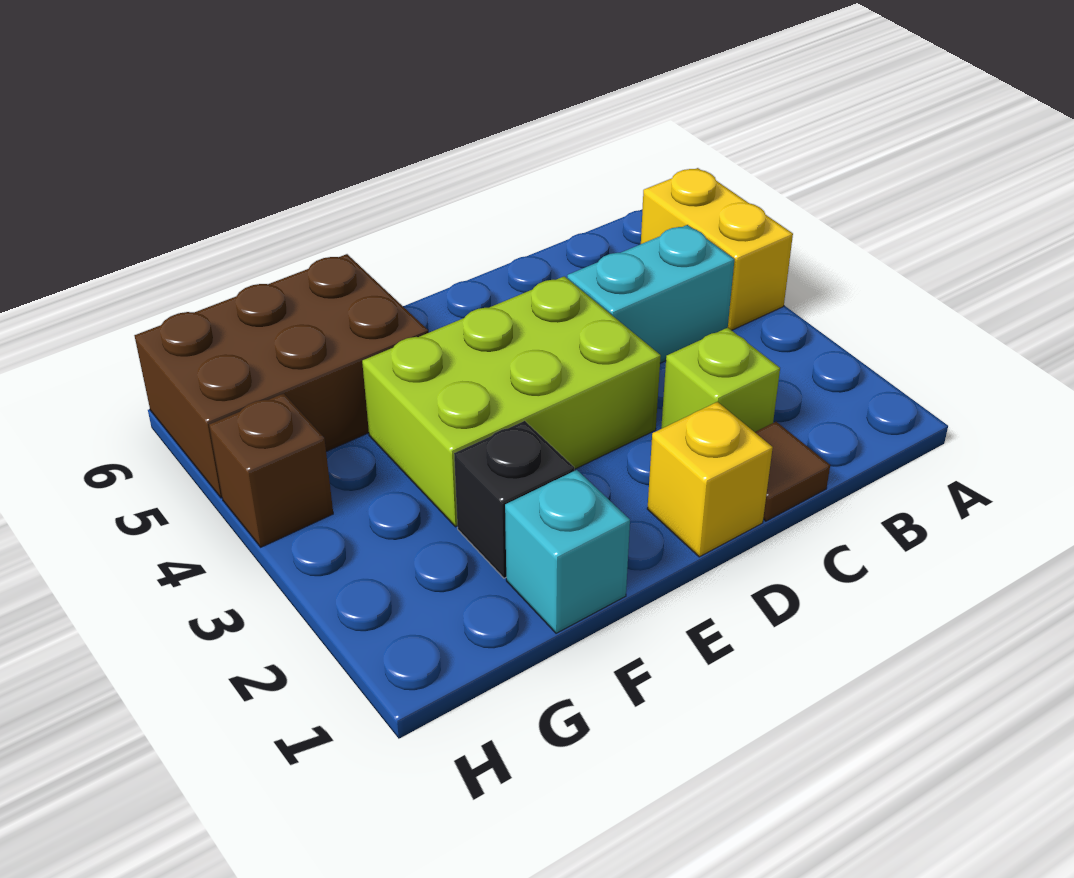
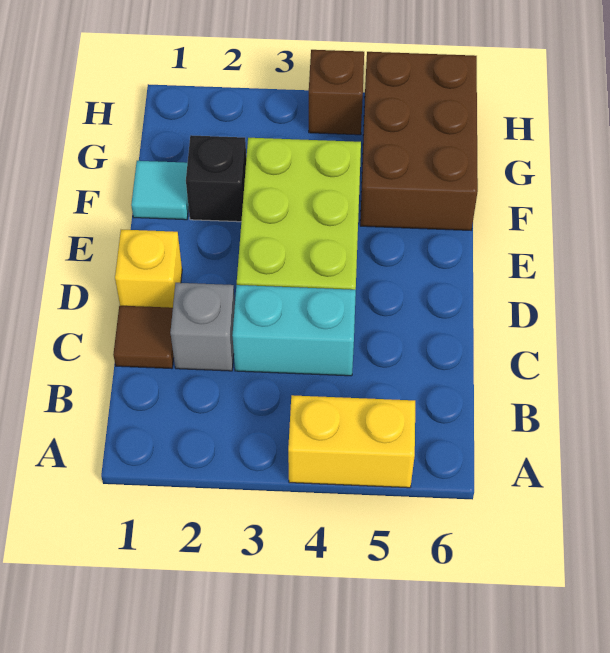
cyan 1x2 brick [567,225,734,363] -> cyan 1x2 brick turned to [232,285,356,376]
lime 1x1 brick [661,328,780,432] -> grey 1x1 brick [170,283,235,371]
cyan 1x1 brick [505,470,630,633] -> cyan 1x1 tile [131,161,188,220]

